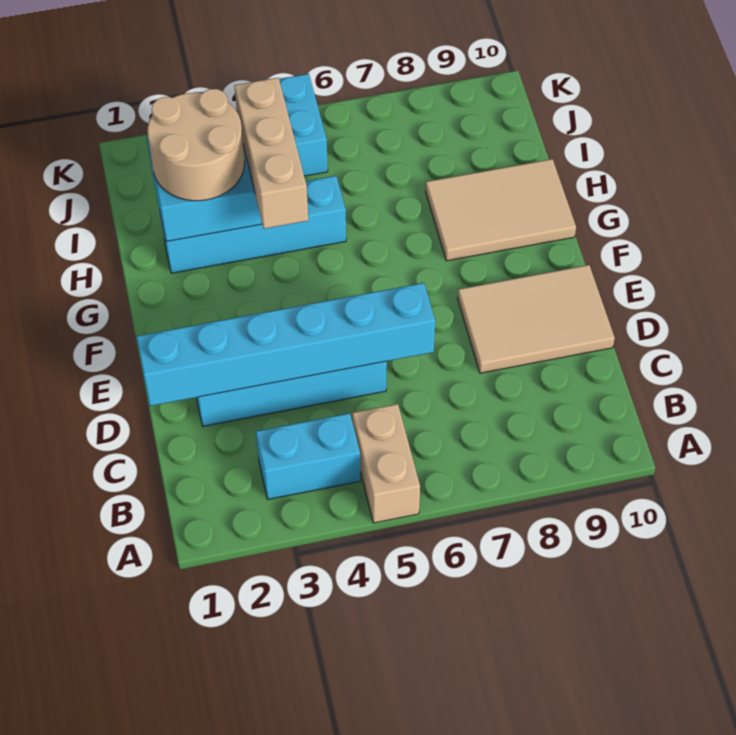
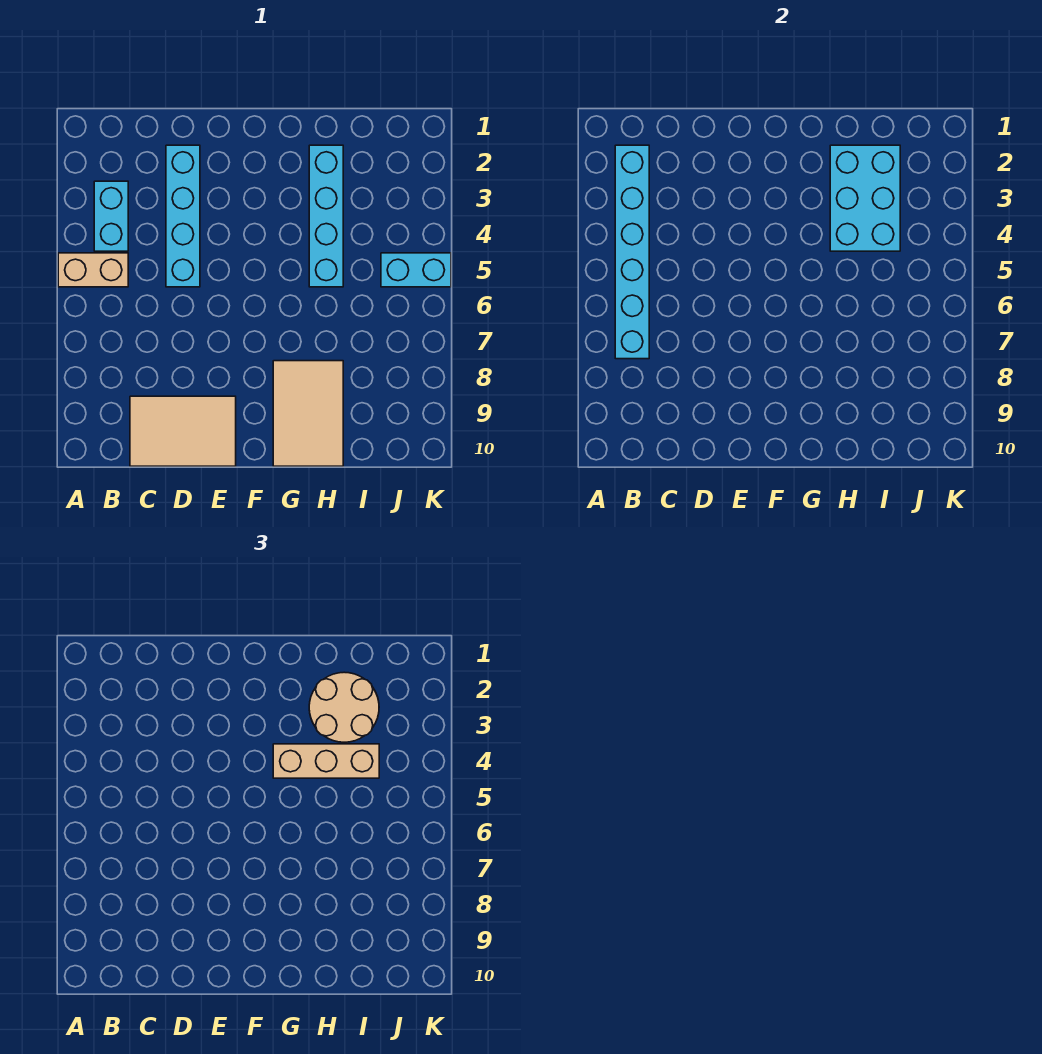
cyan 1x6 brick [136,283,435,406] -> cyan 1x6 brick moved to [615,145,649,359]
tan 2x3 tile [458,265,615,373] -> tan 2x3 tile turned to [130,396,236,466]

